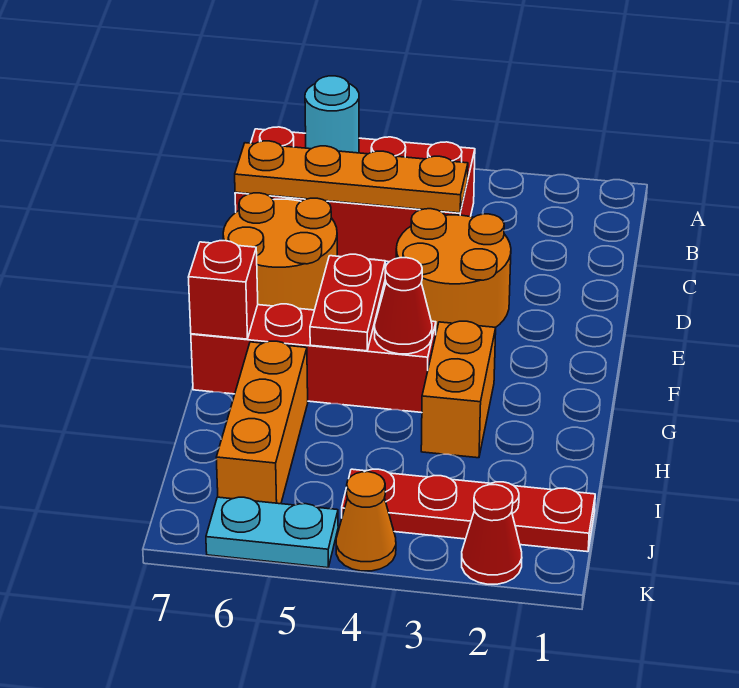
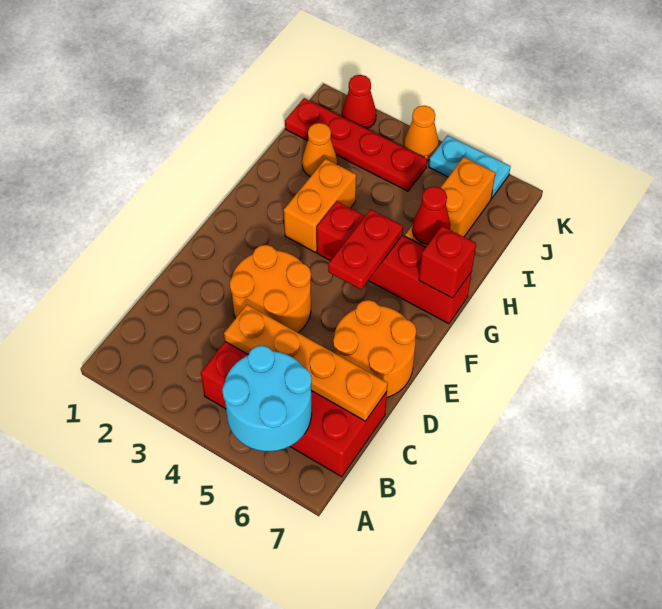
cyan 1x1 round brick [305,76,359,153] -> cyan 2x2 round brick [222,346,312,451]
red 1x1 cone [375,258,432,354] -> red 1x1 cone moved to [412,186,451,245]
none -> orange 1x1 cone [302,123,337,177]

